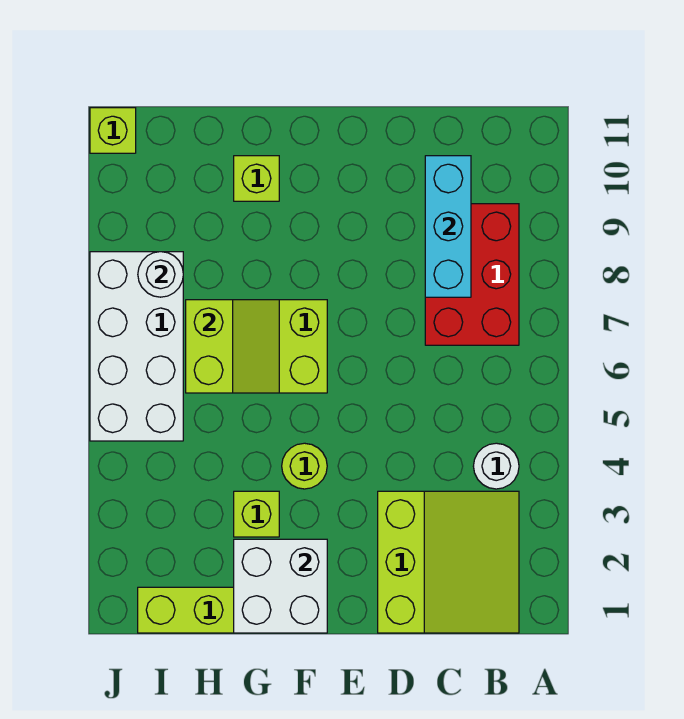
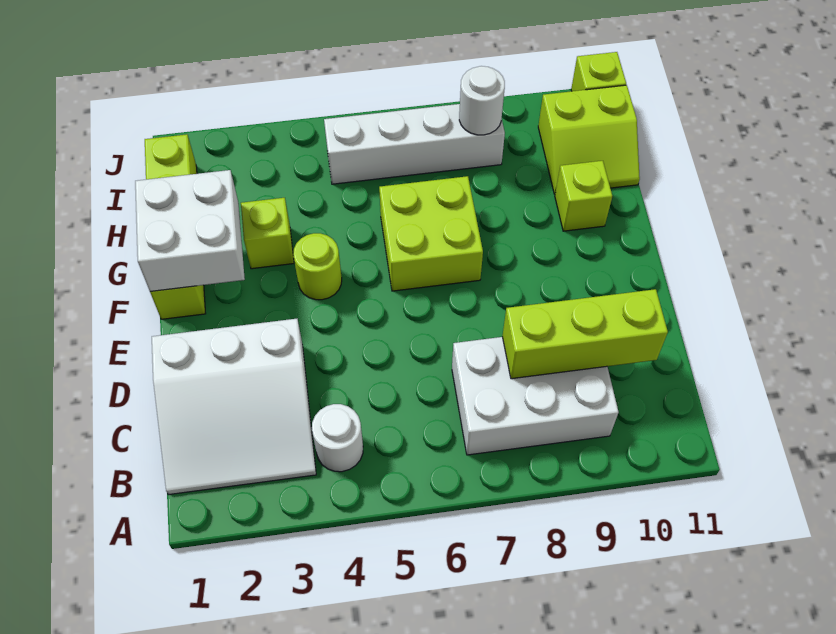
lime 3x3 slope [378,491,519,633] -> white 3x3 slope [152,319,316,495]
red 2x3 brick [425,204,519,345] -> white 2x3 brick [452,337,619,455]
cyan 1x3 brick [425,156,471,297] -> lime 1x3 brick [502,289,668,379]
lime 2x2 slope [186,300,279,393] -> lime 2x2 slope moved to [538,85,640,194]
white 2x4 brick [90,252,183,441] -> white 1x4 brick [324,104,505,184]

